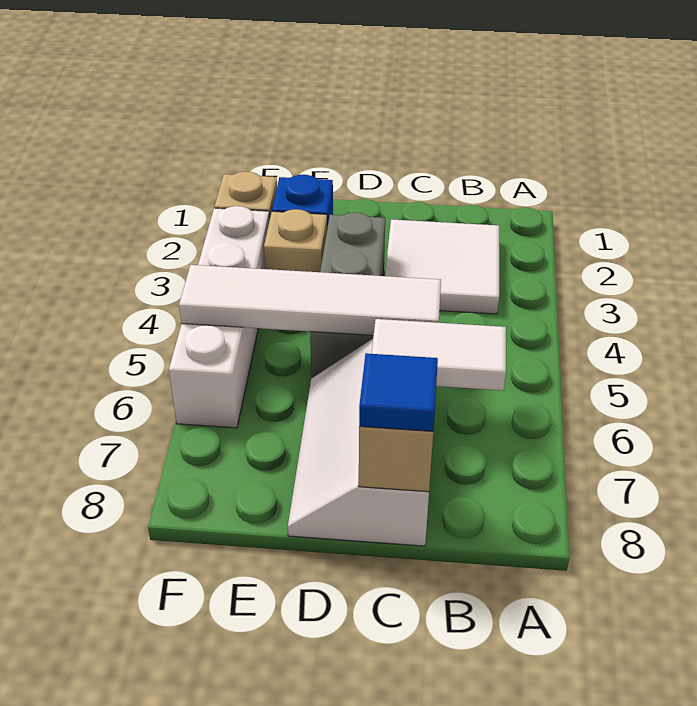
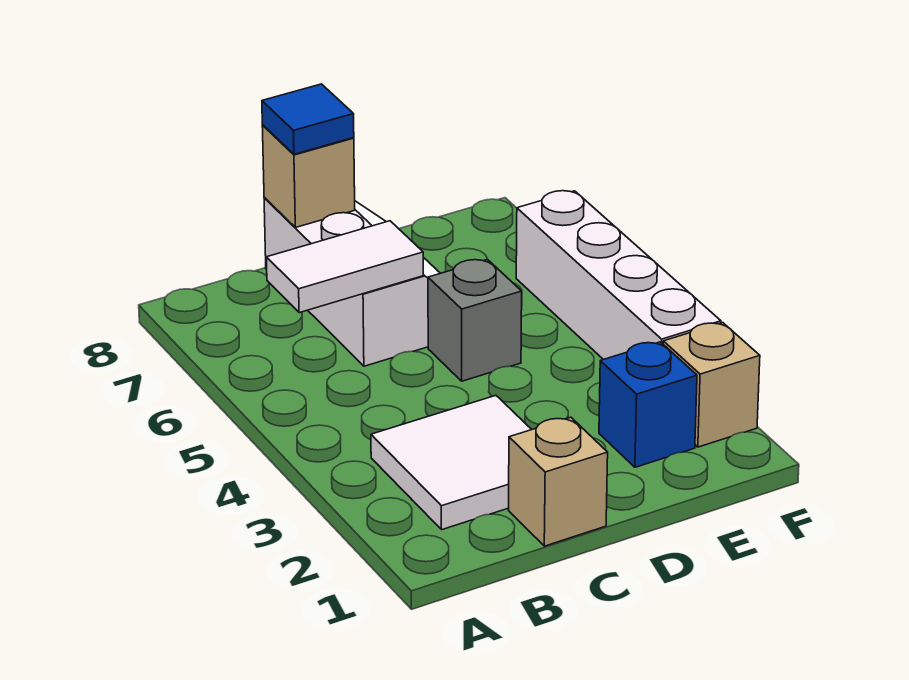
white 1x4 tile [179,265,441,335] -> none
grey 1x3 brick [310,213,385,378] -> grey 1x1 brick [428,260,522,381]
tan 1x1 brick [264,209,327,272] -> tan 1x1 brick moved to [509,417,608,546]

